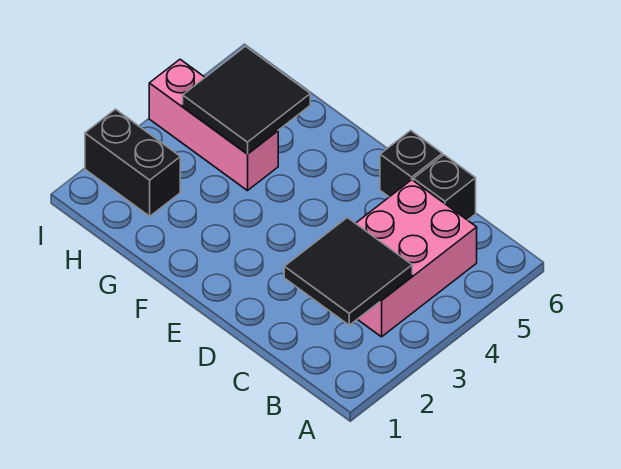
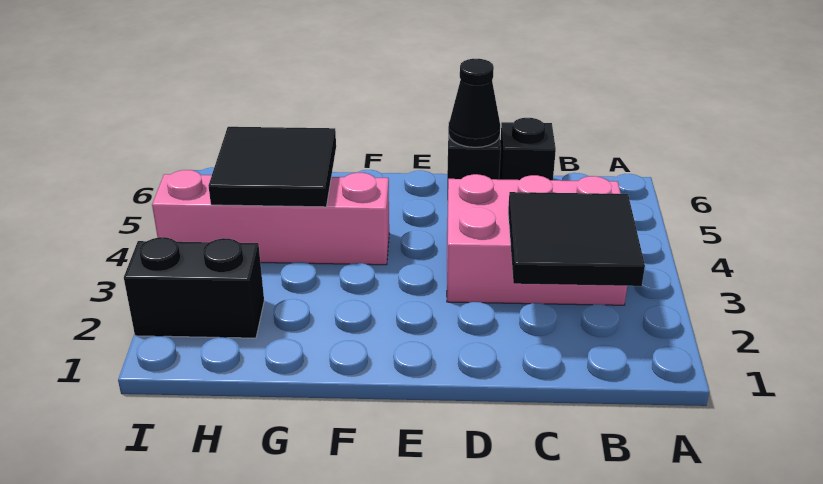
pink 2x3 brick [356,180,477,337] -> pink 2x3 brick turned to [447,174,627,305]
none -> black 1x1 cone [449,59,500,147]
pink 1x3 brick [149,59,278,191] -> pink 1x4 brick [152,170,389,265]

